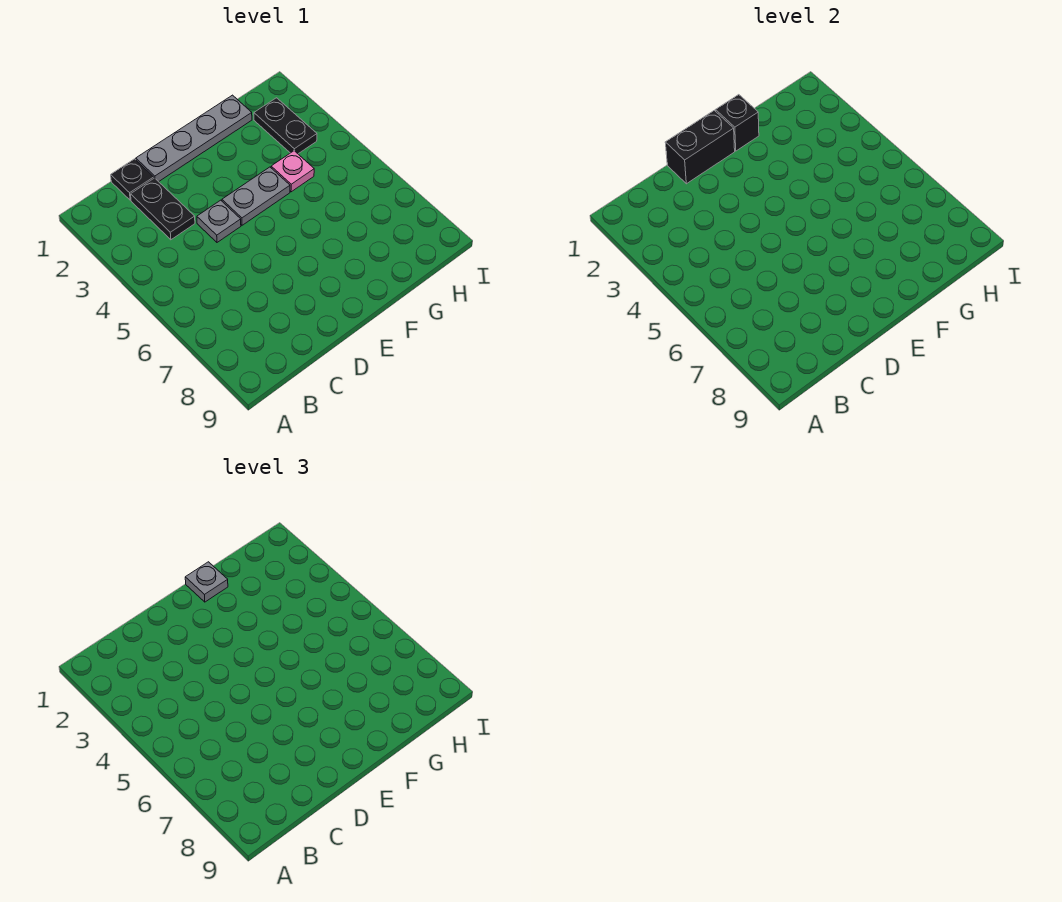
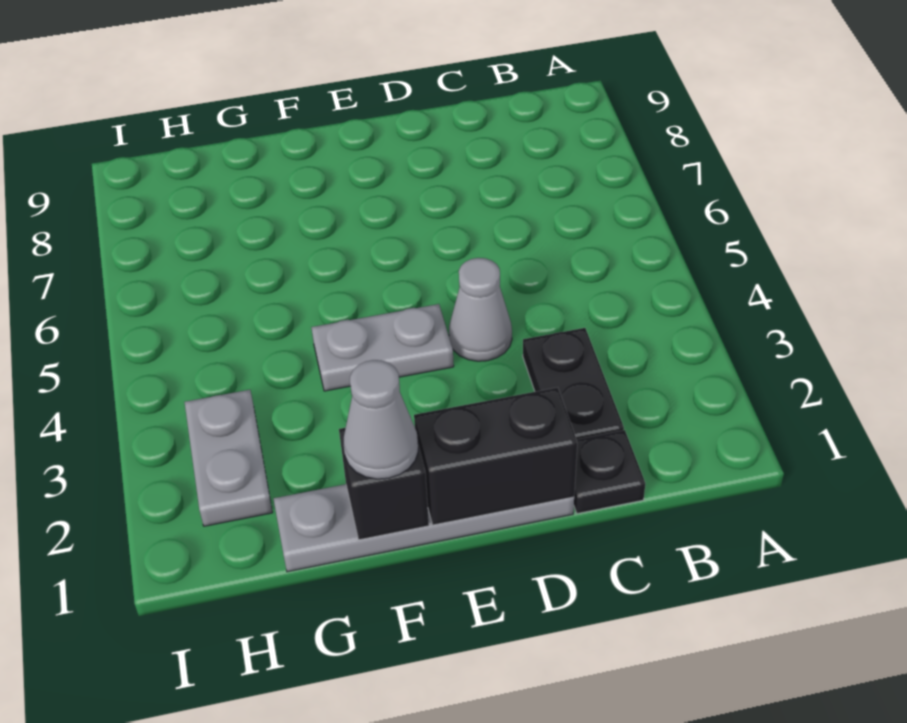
grey 1x1 plate [197,200,241,242] -> grey 1x1 cone [449,258,512,361]
grey 1x1 plate [185,562,228,602] -> grey 1x1 cone [344,360,418,479]
pink 1x1 plate [271,151,314,192] -> none
black 1x2 plate [254,98,317,154] -> grey 1x2 plate [185,390,273,526]

